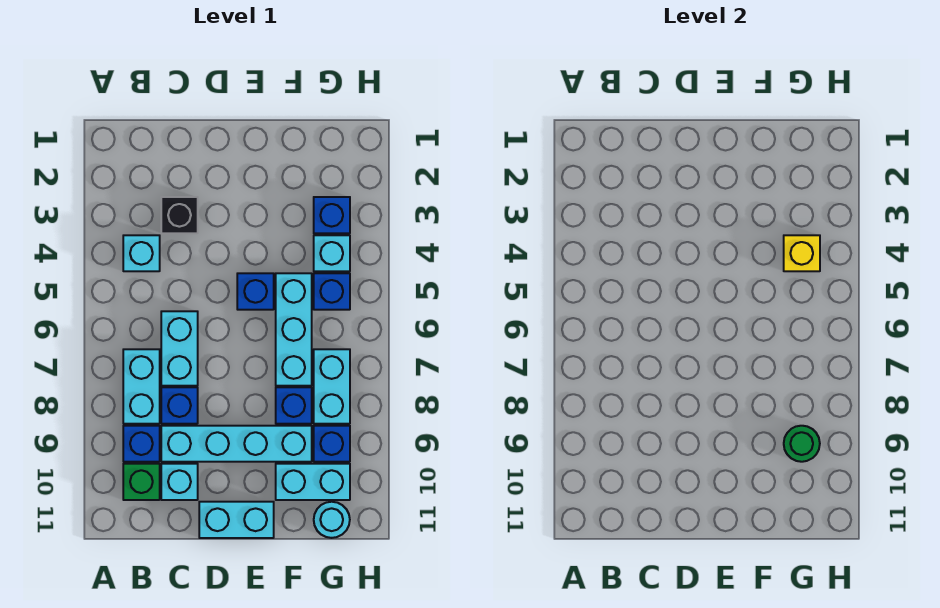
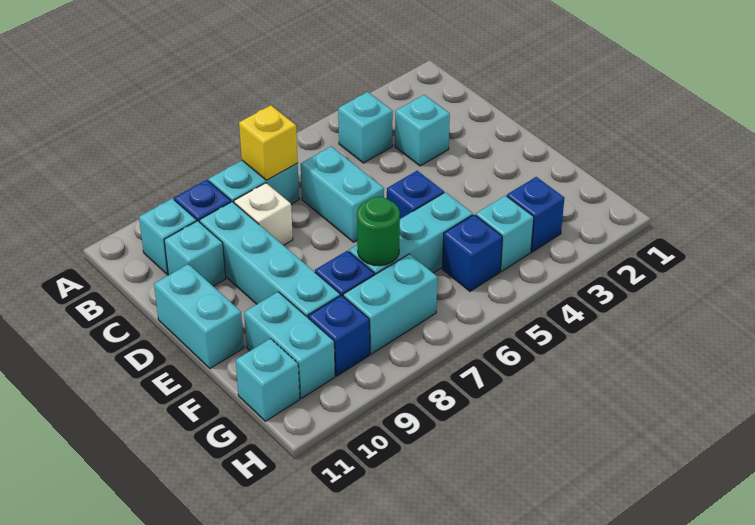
green 1x1 brick [123,464,160,500] -> cyan 1x1 brick [139,199,197,274]
black 1x1 brick [161,197,198,233] -> cyan 1x1 brick [395,95,450,166]
cyan 1x2 brick [161,311,198,386] -> cyan 1x2 brick turned to [301,147,384,242]
blue 1x1 brick [161,387,198,424] -> white 1x1 brick [234,183,293,245]
yellow 1x1 brick [784,235,820,271] -> yellow 1x1 brick moved to [239,105,298,180]
green 1x1 round brick [784,426,820,462] -> green 1x1 round brick moved to [357,197,400,266]
cyan 1x1 round brick [314,502,350,538] -> cyan 1x1 brick [236,339,300,421]

